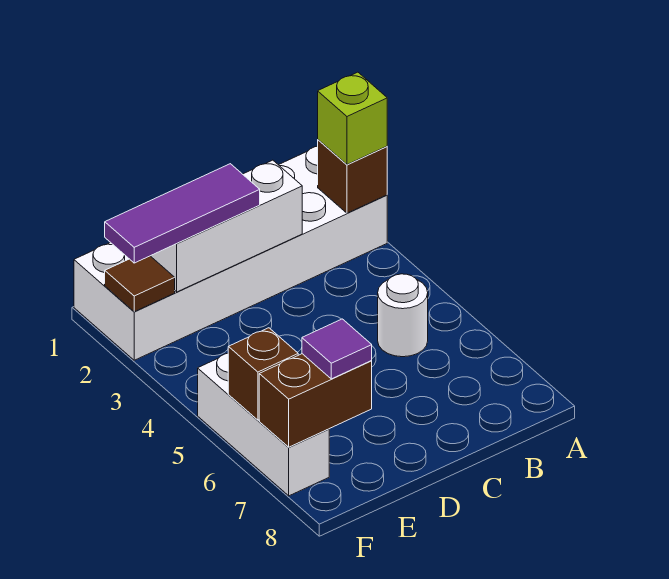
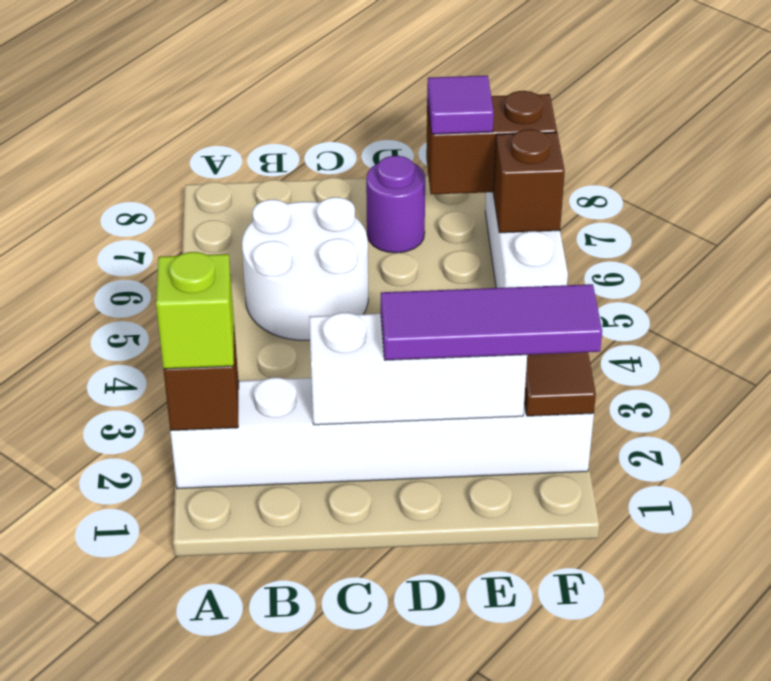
white 2x6 brick [74,146,387,360] -> white 1x6 brick [170,377,594,489]
white 1x1 round brick [378,274,428,357] -> white 2x2 round brick [242,197,368,340]
none -> purple 1x1 round brick [366,156,425,253]

